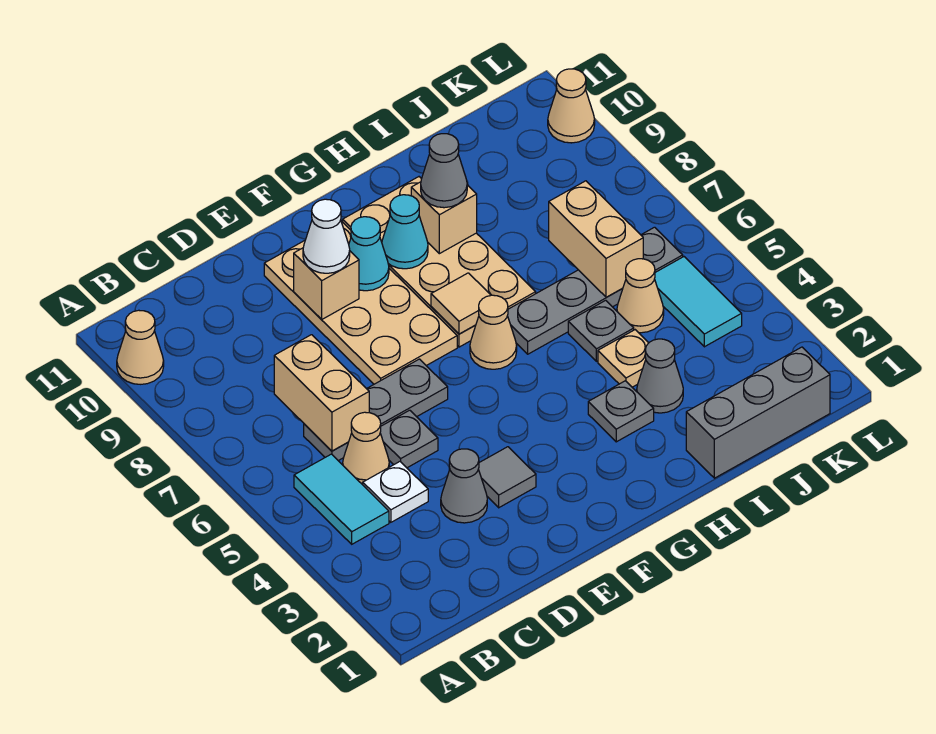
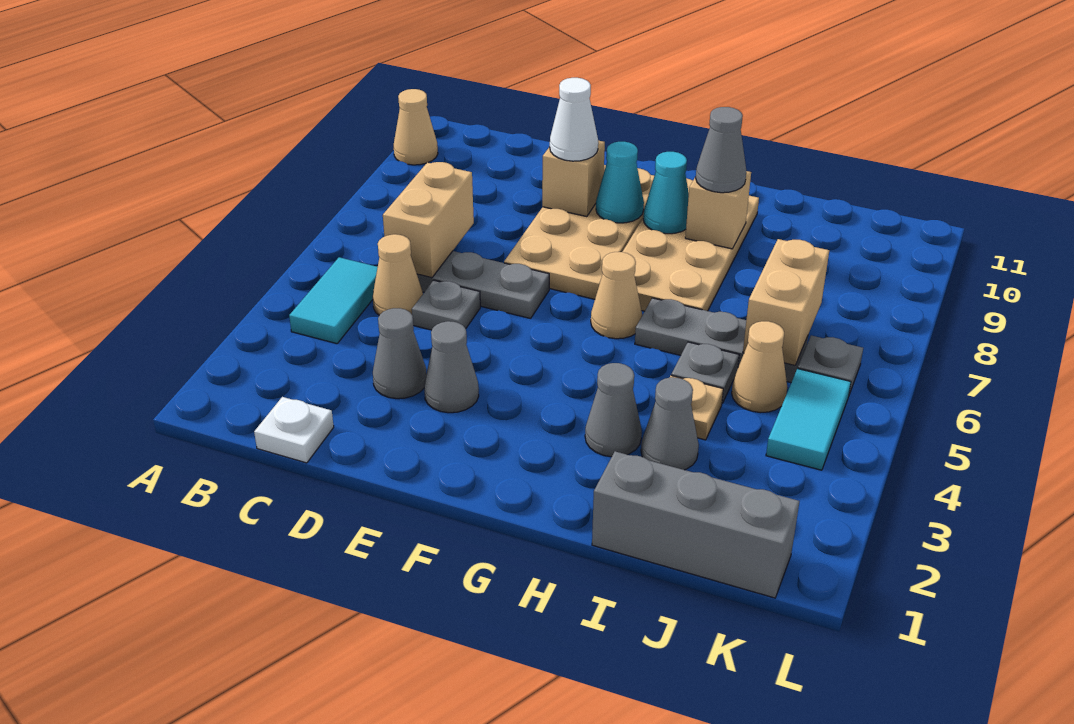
white 1x1 plate [363,462,428,522] -> white 1x1 plate moved to [254,397,334,463]
grey 1x1 tile [479,447,536,508] -> grey 1x1 cone [424,321,479,413]
tan 1x1 tile [431,273,491,334] -> none
grey 1x1 plate [588,381,654,442] -> grey 1x1 cone [585,363,642,457]
tan 1x1 cone [548,69,595,143] -> none

